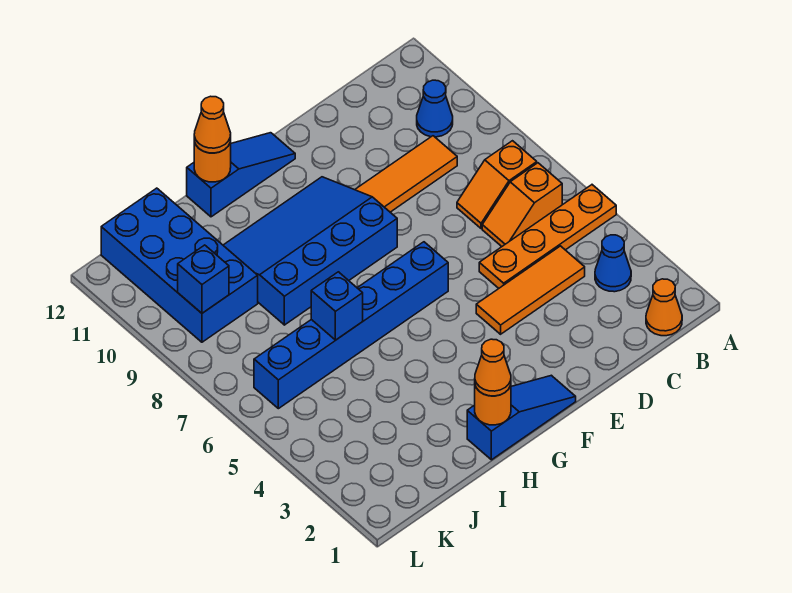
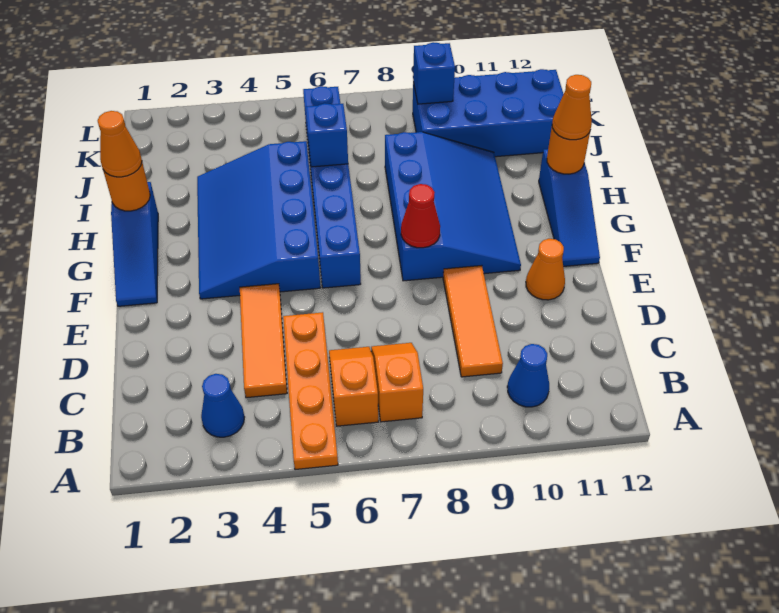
orange 1x1 cone [646,279,682,336] -> orange 1x1 cone moved to [526,239,565,300]
none -> blue 3x4 slope [197,141,320,299]
none -> red 1x1 cone [401,184,440,248]

